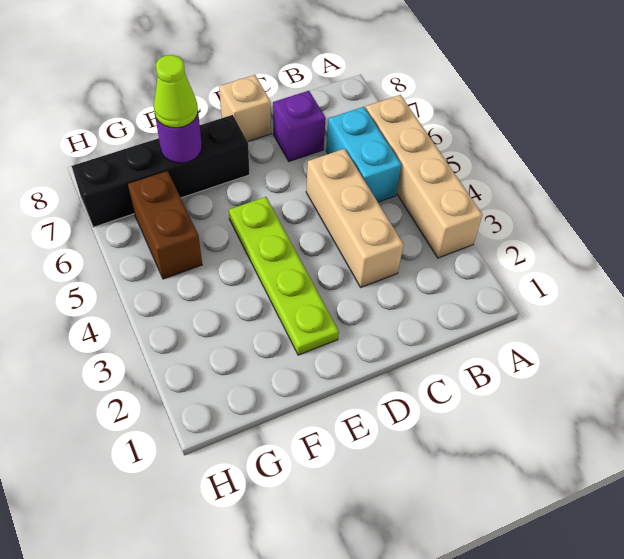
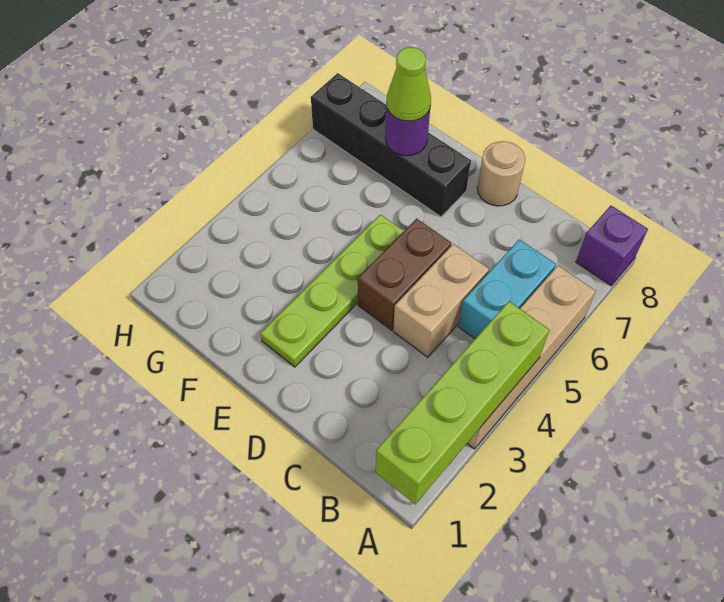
none -> lime 1x4 brick [376,301,549,504]
tan 1x3 brick [306,149,404,287] -> tan 1x2 brick [393,244,489,357]
purple 1x1 brick [273,91,326,161] -> purple 1x1 brick moved to [576,206,648,286]
tan 1x1 brick [219,75,271,142] -> tan 1x1 round brick [477,141,525,206]
brown 1x2 brick [128,171,202,279] -> brown 1x2 brick moved to [358,219,451,330]

